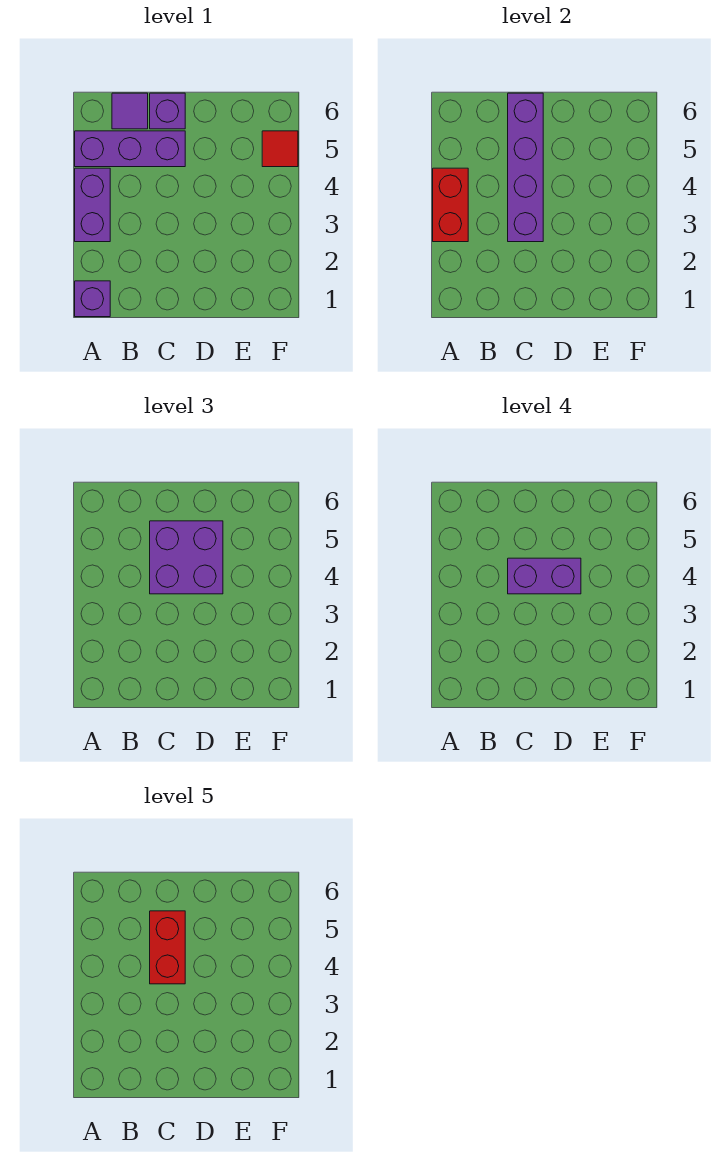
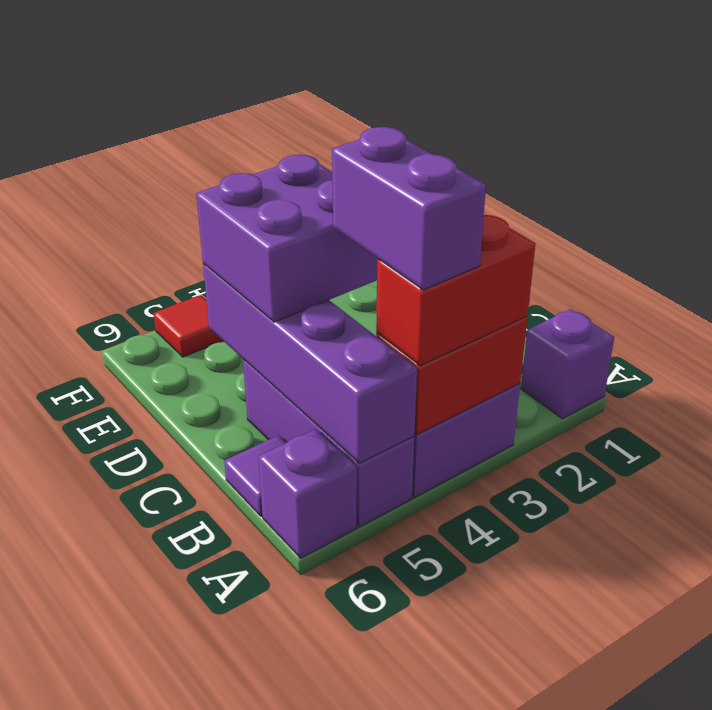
purple 1x4 brick [508,93,543,242] -> purple 1x4 brick turned to [203,263,417,463]
purple 1x2 brick [508,558,581,594] -> purple 1x2 brick moved to [332,127,486,290]
red 1x2 brick [150,911,185,984] -> red 1x2 brick moved to [376,215,535,366]
purple 1x1 brick [150,93,185,129] -> purple 1x1 brick moved to [259,429,357,558]

